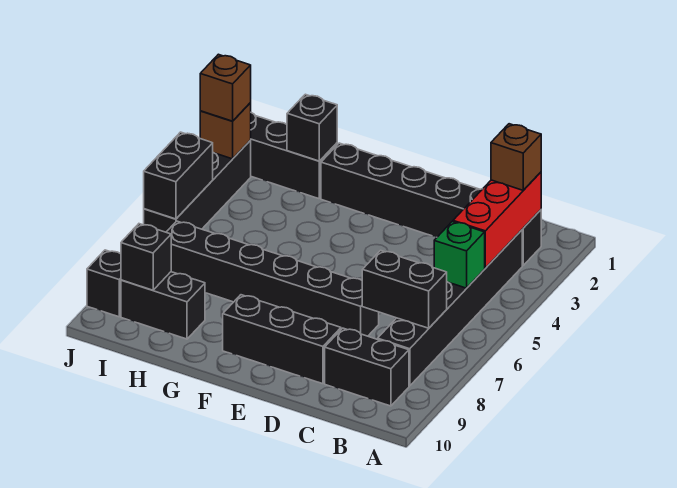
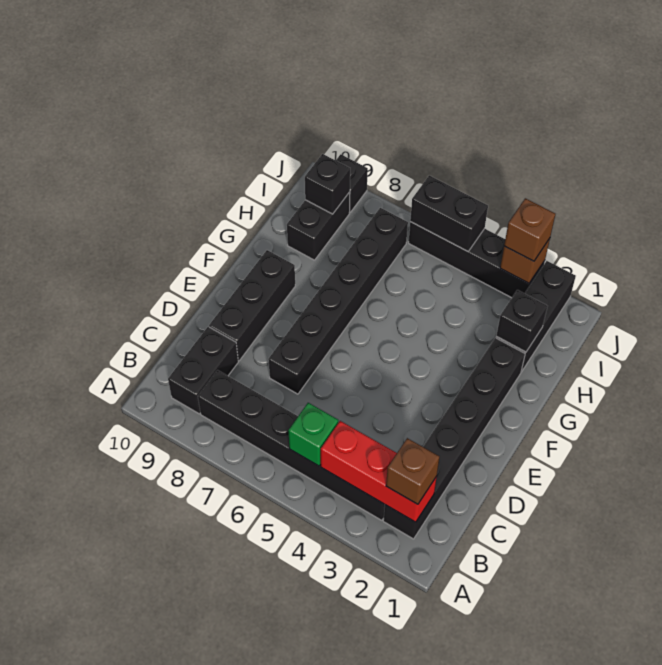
black 1x2 brick [362,250,447,328] -> none

